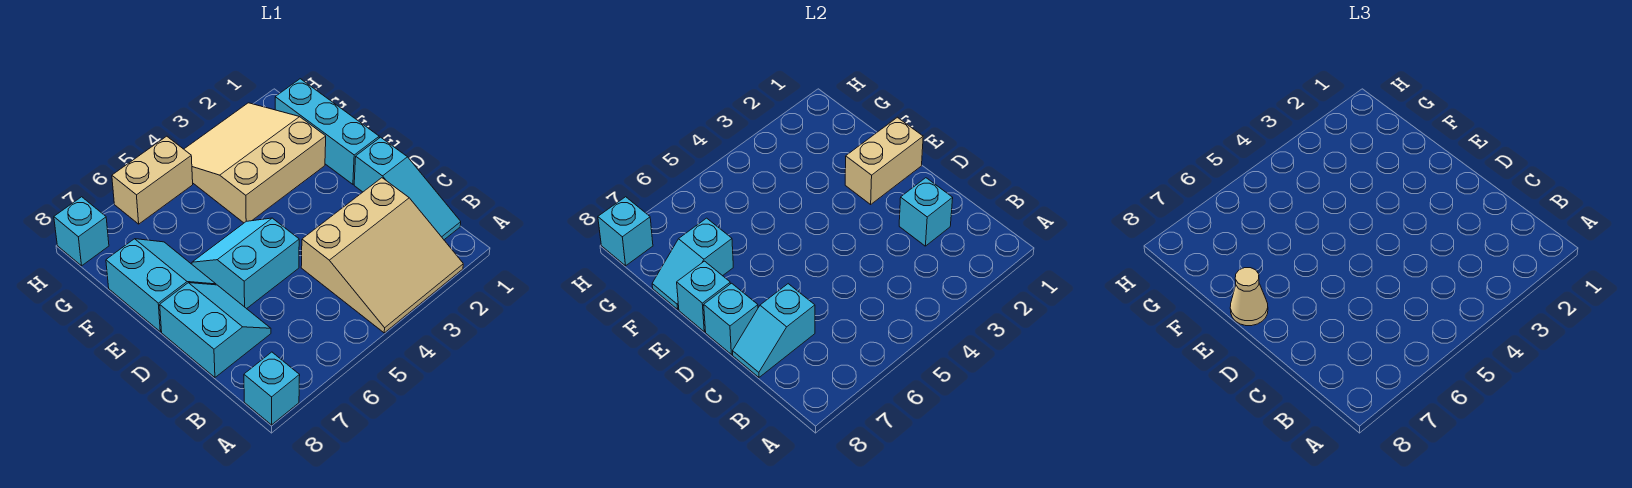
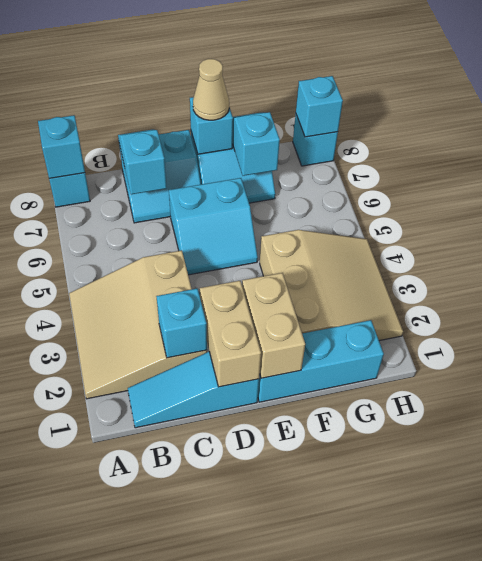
cyan 2x2 slope [192,218,299,309] -> cyan 2x2 slope turned to [169,178,258,275]
cyan 1x1 brick [704,283,758,354] -> cyan 1x1 brick moved to [38,115,85,178]
tan 1x2 brick [112,136,193,224] -> tan 1x2 brick moved to [200,281,261,387]

